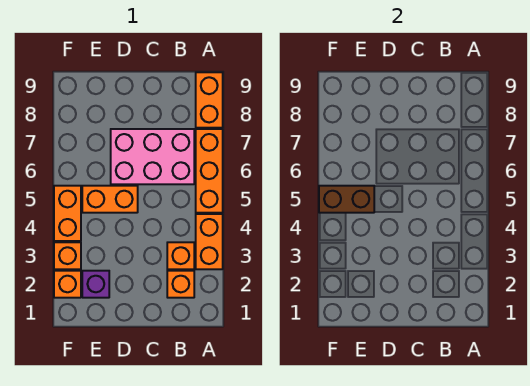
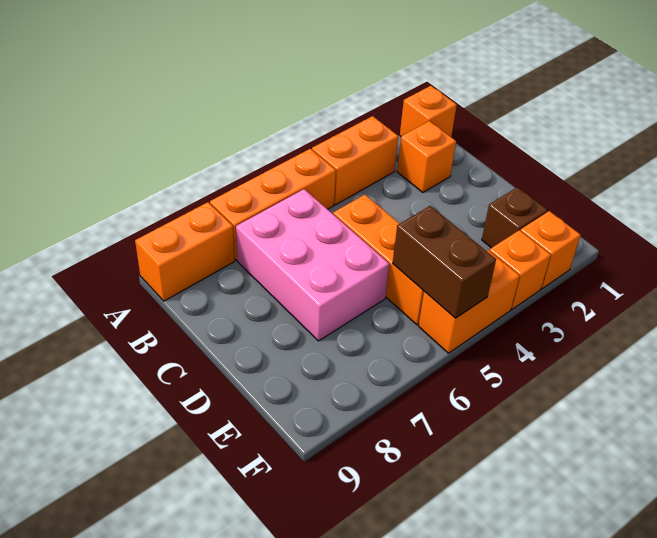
orange 1x1 brick [167,242,194,269] -> orange 1x1 brick moved to [400,86,457,137]
orange 1x2 brick [82,186,138,213] -> orange 1x3 brick [333,195,424,325]
purple 1x1 brick [82,271,109,298] -> brown 1x1 brick [482,187,548,248]

